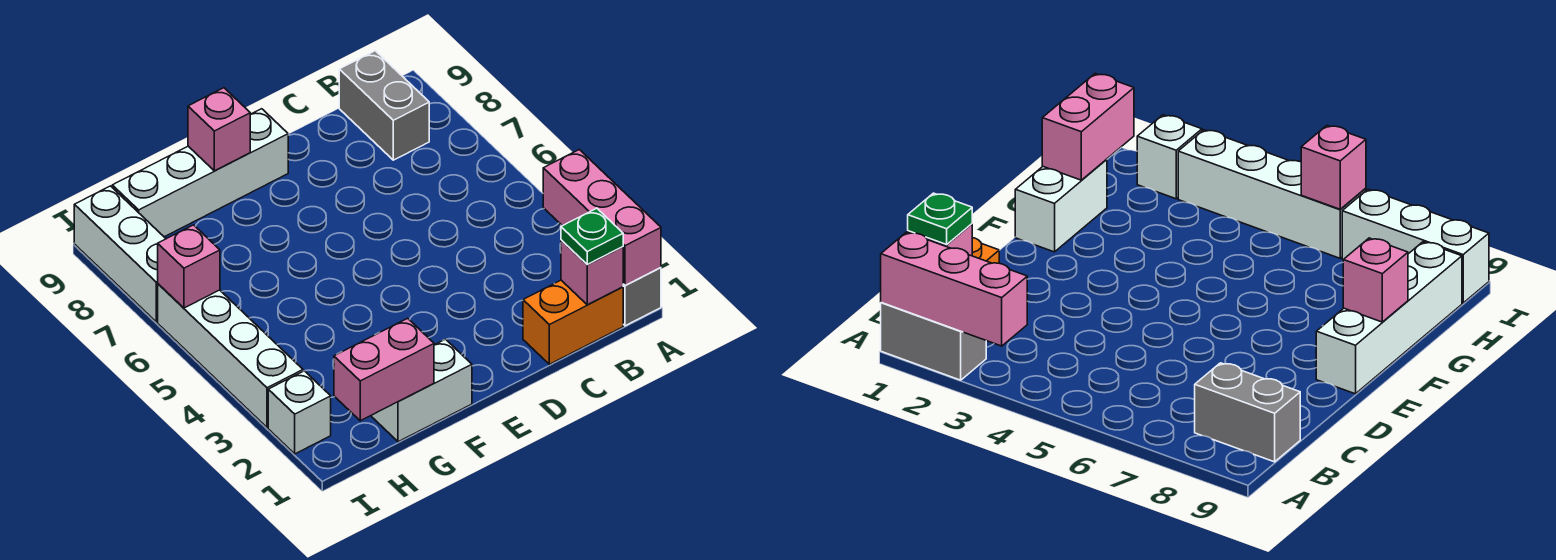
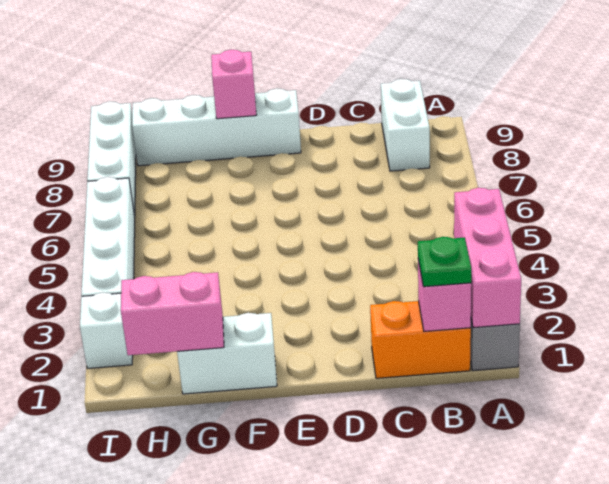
grey 1x2 brick [339,51,429,160] -> white 1x2 brick [381,79,430,171]
pink 1x1 brick [158,225,220,308] -> none

